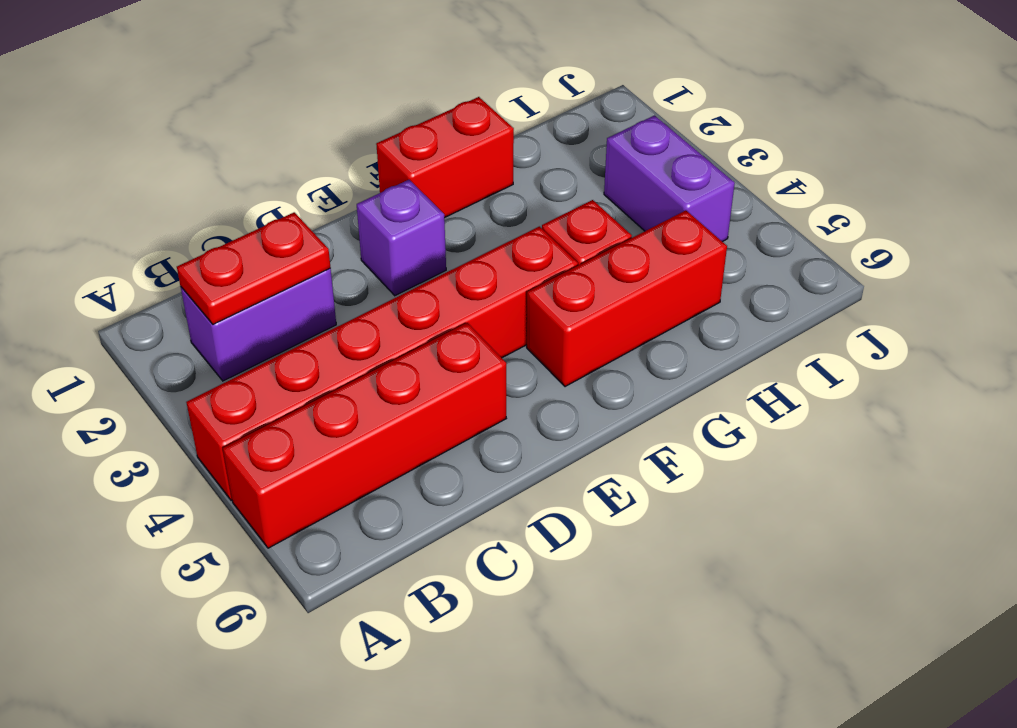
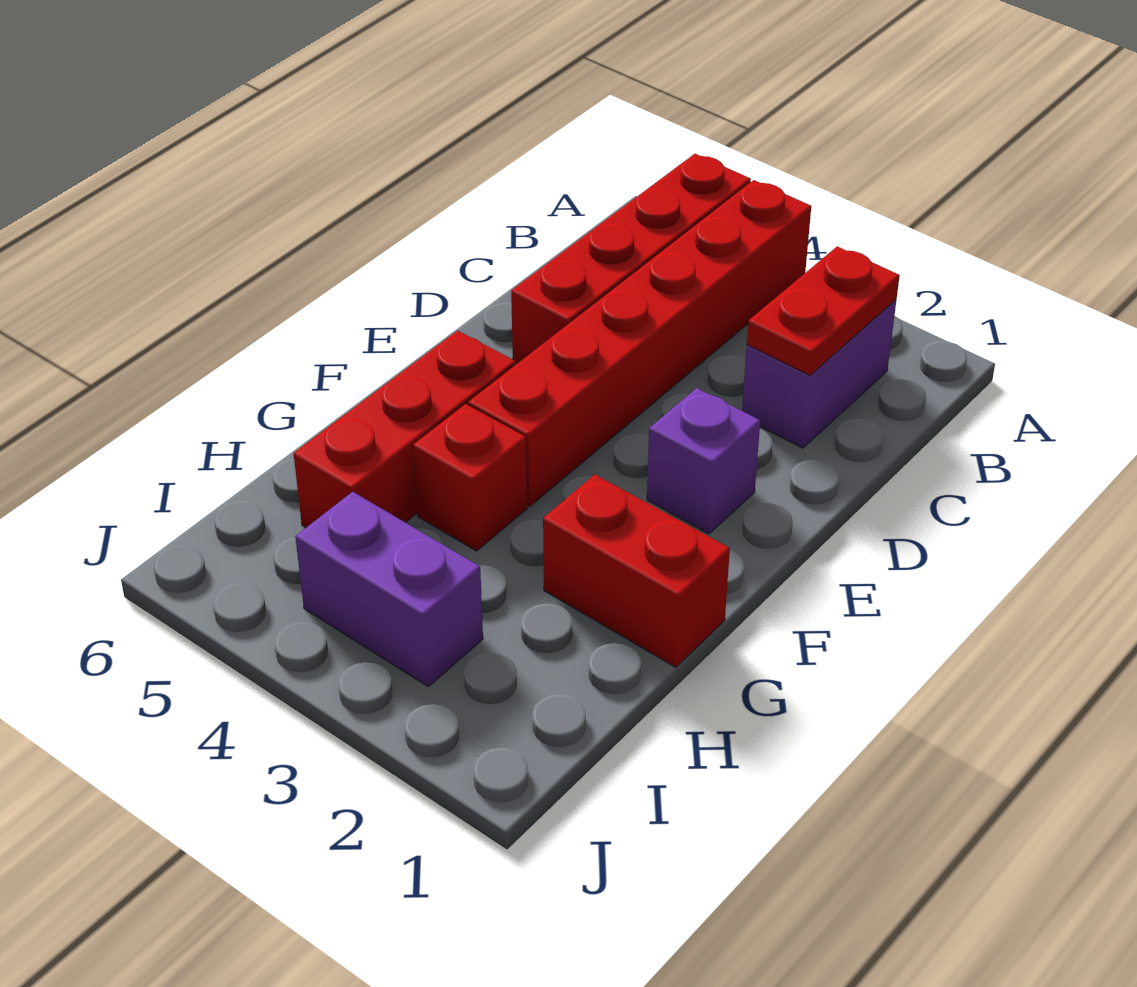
red 1x2 brick [376,97,514,218] -> red 1x2 brick turned to [543,474,730,667]

